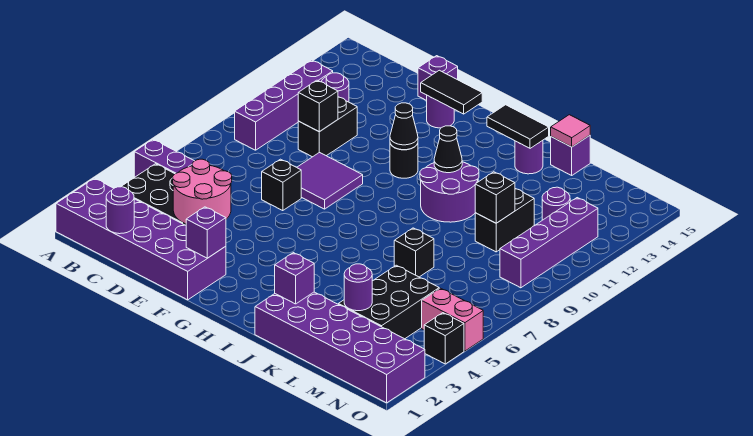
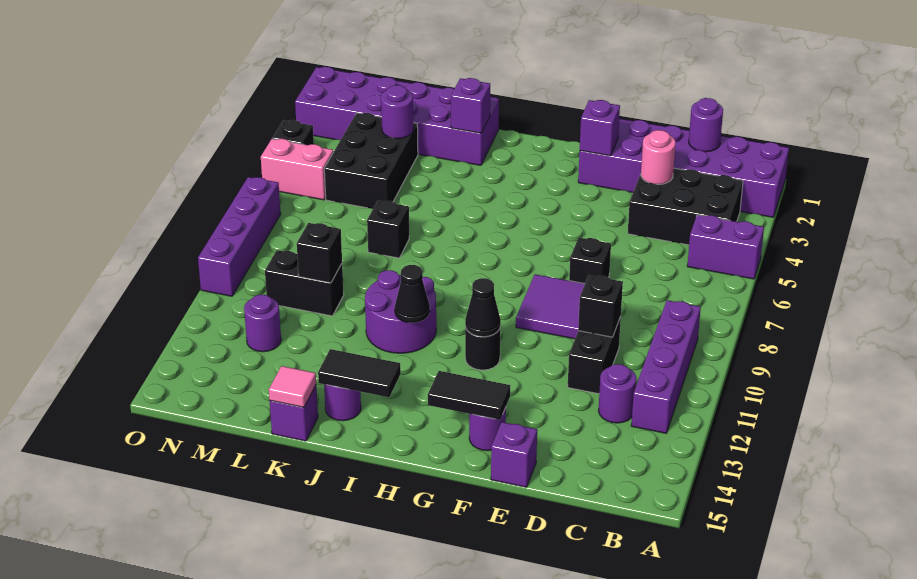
pink 2x2 round brick [173,159,232,224] -> pink 1x1 round brick [641,130,676,185]
black 1x2 brick [475,189,534,252] -> black 1x2 brick turned to [265,250,344,316]
purple 1x4 brick [500,198,598,288] -> purple 1x4 brick moved to [198,177,281,296]

